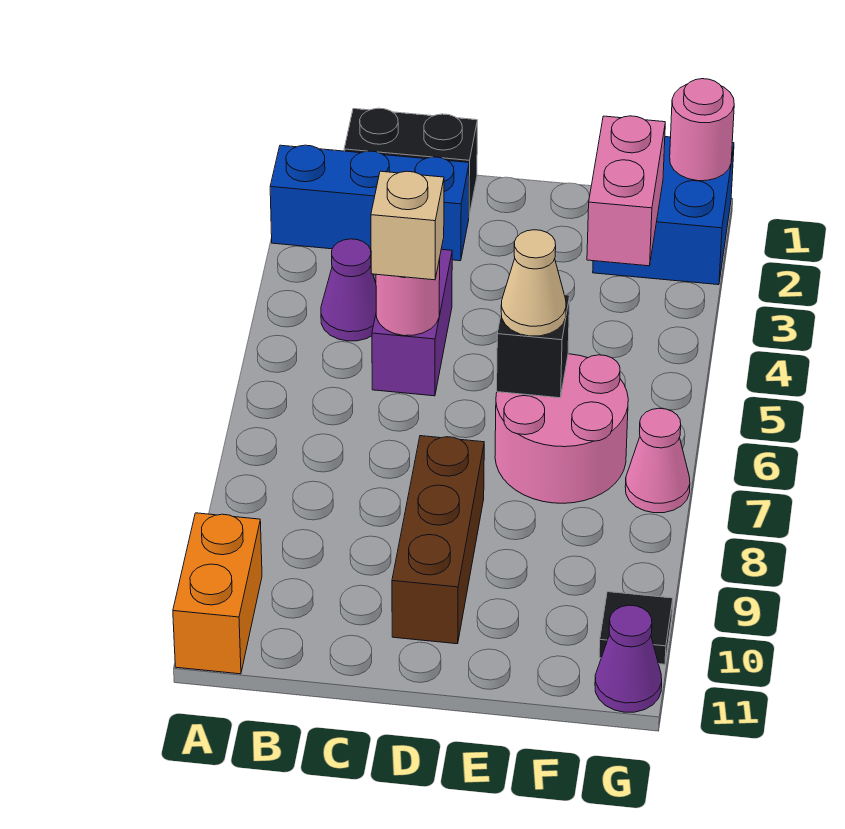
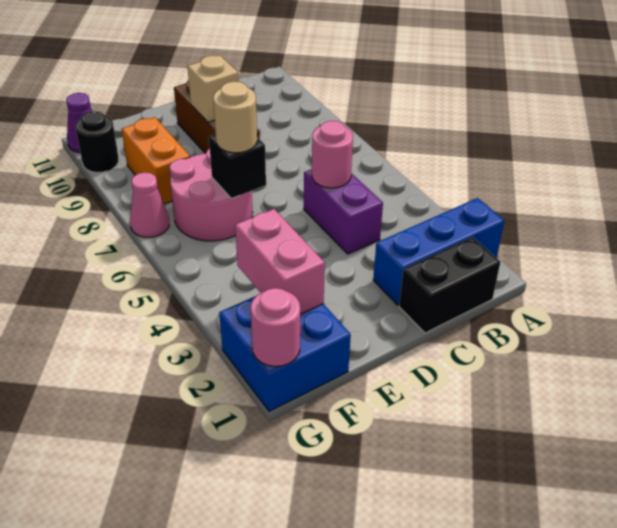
orange 1x2 brick [173,513,262,674] -> orange 1x2 brick moved to [122,117,190,204]
purple 1x1 cone [321,239,376,341] -> none
tan 1x1 brick [371,171,444,280] -> tan 1x1 brick moved to [187,55,239,122]
tan 1x1 cone [501,230,566,336] -> tan 1x1 round brick [213,81,257,153]
black 1x1 tile [599,592,673,664] -> black 1x1 round brick [75,111,119,173]

